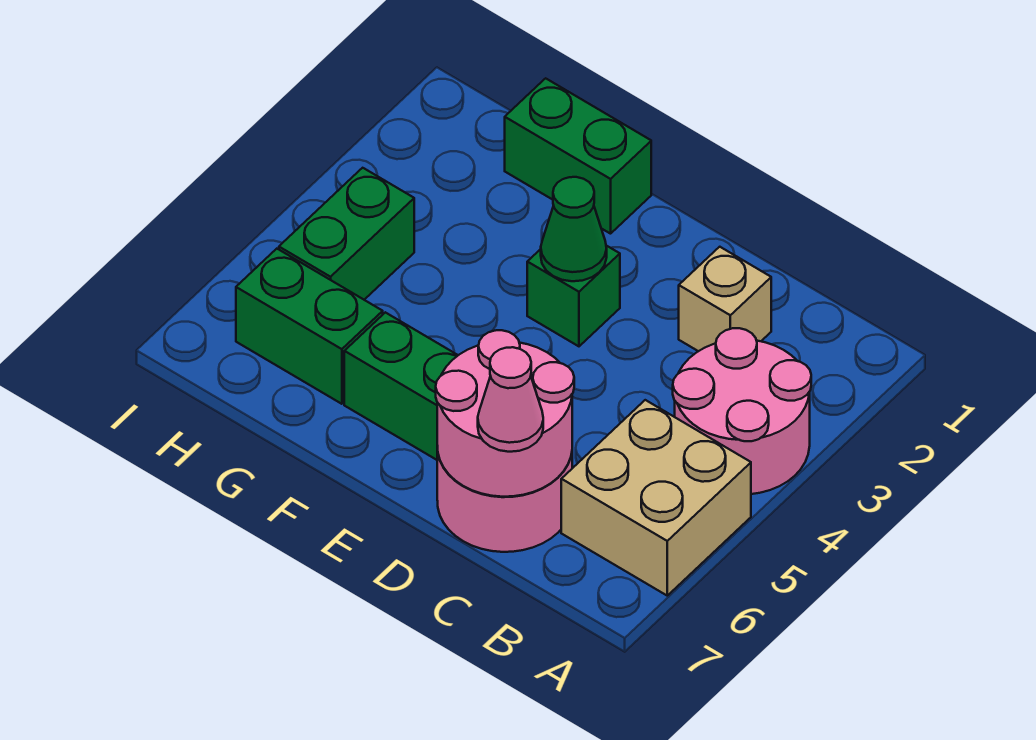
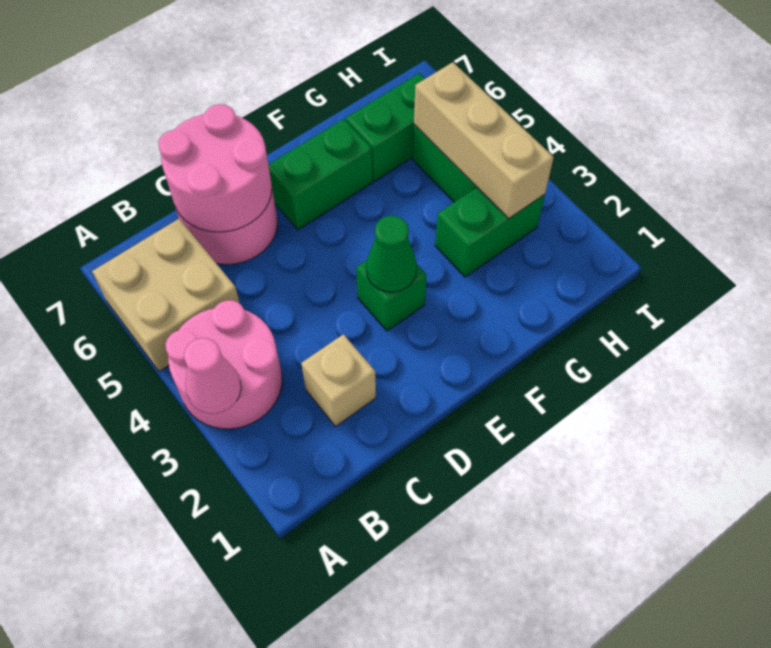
pink 1x1 cone [478,347,543,452] -> pink 1x1 cone moved to [184,338,241,414]
green 1x2 brick [505,78,651,234] -> green 1x2 brick moved to [435,188,545,277]
none -> tan 1x3 brick [414,62,554,218]

